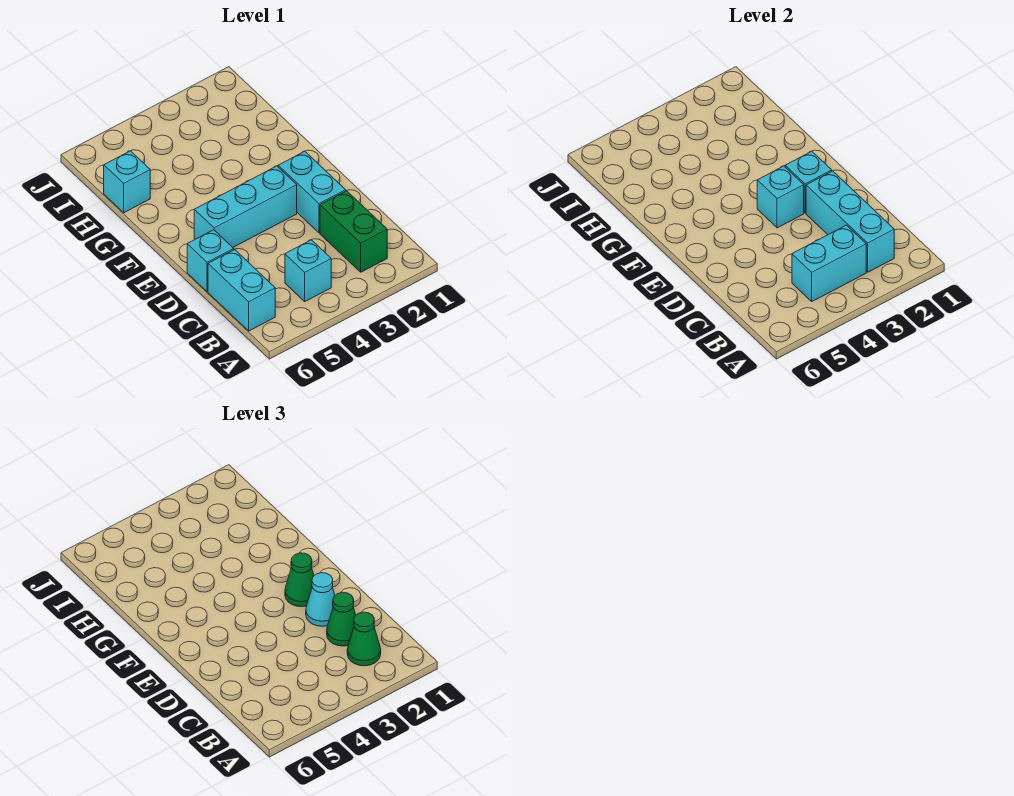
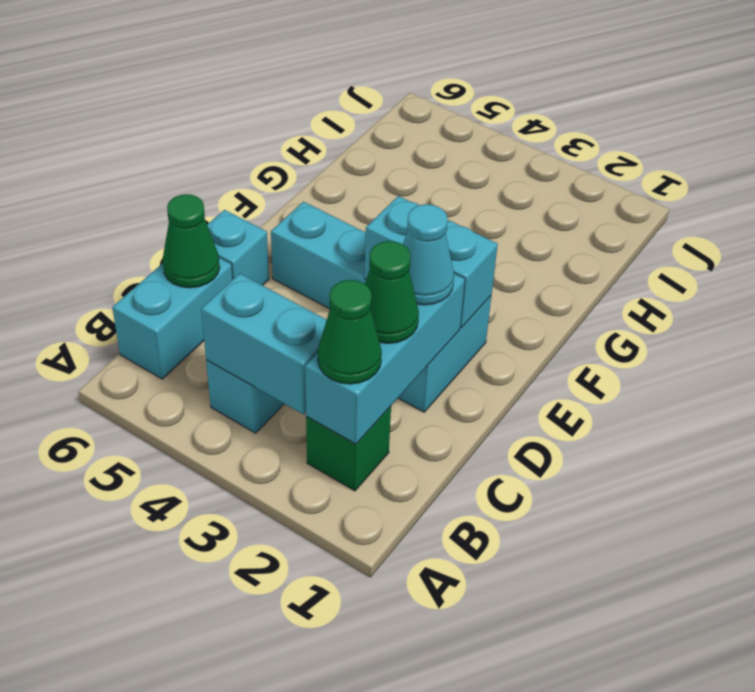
green 1x2 brick [320,191,387,272] -> green 1x1 brick [306,406,391,491]
green 1x1 cone [285,553,314,607] -> green 1x1 cone moved to [163,194,220,288]
cyan 1x1 brick [104,151,150,213] -> none

